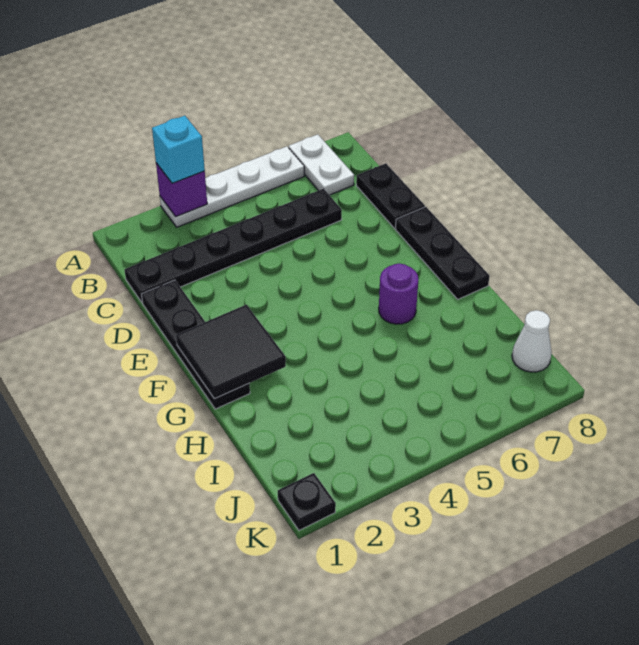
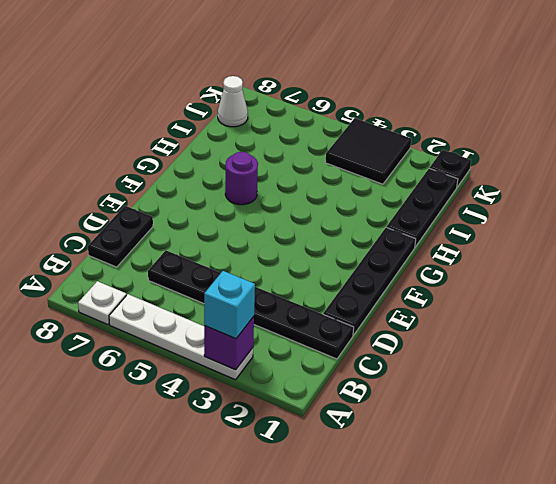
white 1x2 plate [289,134,354,195] -> white 1x1 plate [78,281,126,325]
black 1x3 plate [395,207,489,299] -> black 1x3 plate moved to [387,168,458,247]
black 2x2 tile [176,305,286,399] -> black 2x2 tile moved to [325,118,411,184]

